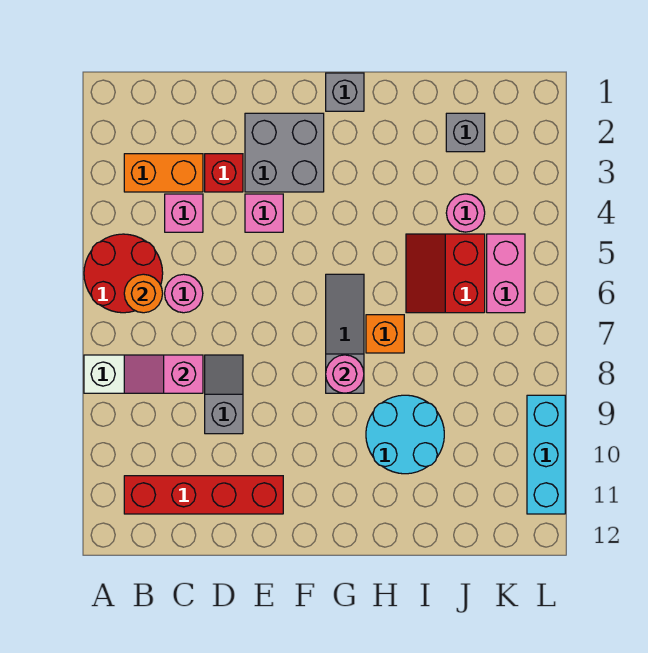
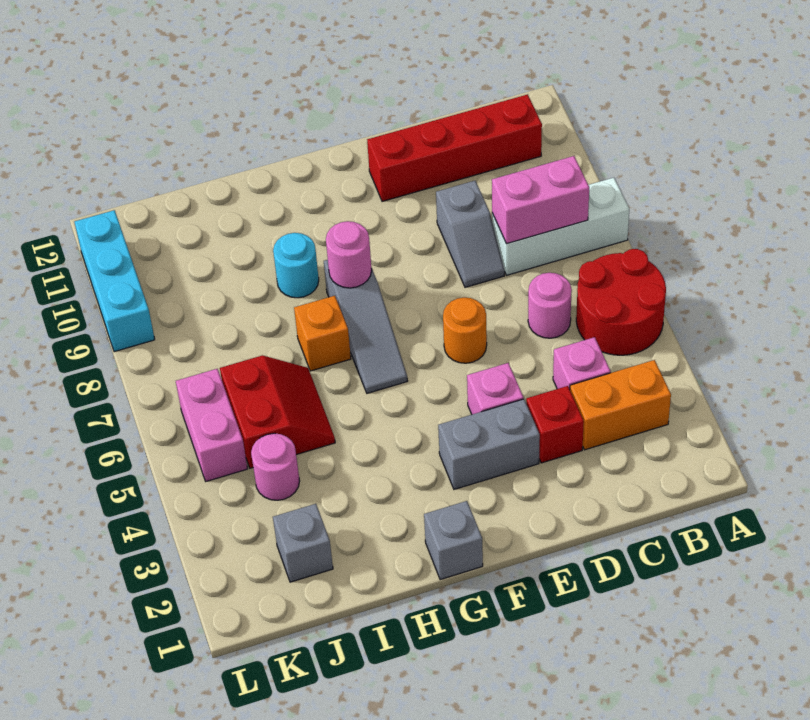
orange 1x1 round brick [124,274,163,313] -> orange 1x1 round brick moved to [443,297,487,363]
pink 1x2 slope [124,355,203,393] -> pink 1x2 brick [492,156,589,244]
grey 2x2 brick [245,113,324,192] -> grey 1x2 brick [438,399,540,489]
cyan 2x2 round brick [366,395,444,474] -> cyan 1x1 round brick [273,233,319,298]

